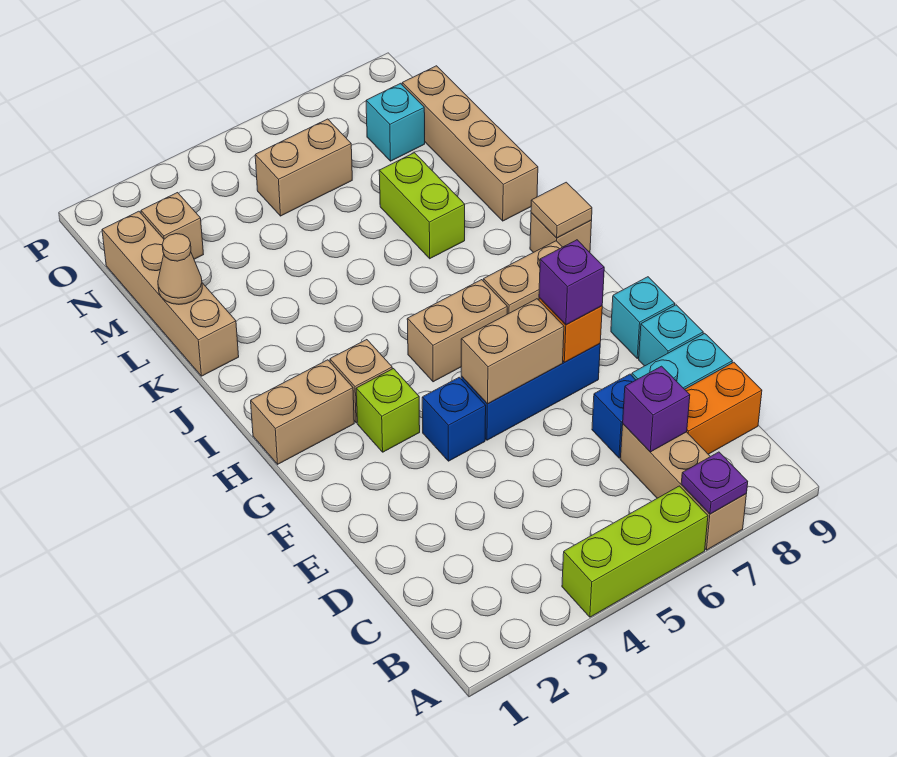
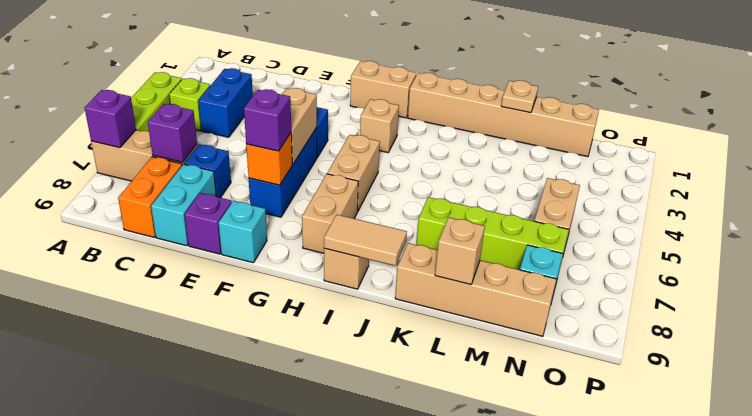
purple 1x1 plate [681,452,748,514] -> purple 1x1 brick [85,90,136,148]
none -> blue 1x2 brick [198,68,253,137]
cyan 1x1 brick [639,305,703,366] -> purple 1x1 brick [185,193,232,254]
lime 1x1 brick [356,369,420,452] -> lime 1x1 brick moved to [169,78,210,131]
tan 1x2 brick [251,360,354,464] -> tan 1x2 brick turned to [350,61,416,118]
tan 1x1 tile [531,182,592,238] -> tan 1x2 tile [324,215,407,266]
tan 1x4 brick [102,211,239,376] -> tan 1x6 brick [408,73,599,157]
lime 1x2 brick [379,153,465,259] -> lime 1x4 brick [416,197,569,274]
tan 1x1 cone [158,234,202,304] -> tan 1x1 plate [501,80,538,113]
tan 1x1 brick [141,193,204,259] -> tan 1x1 brick moved to [435,217,485,285]

